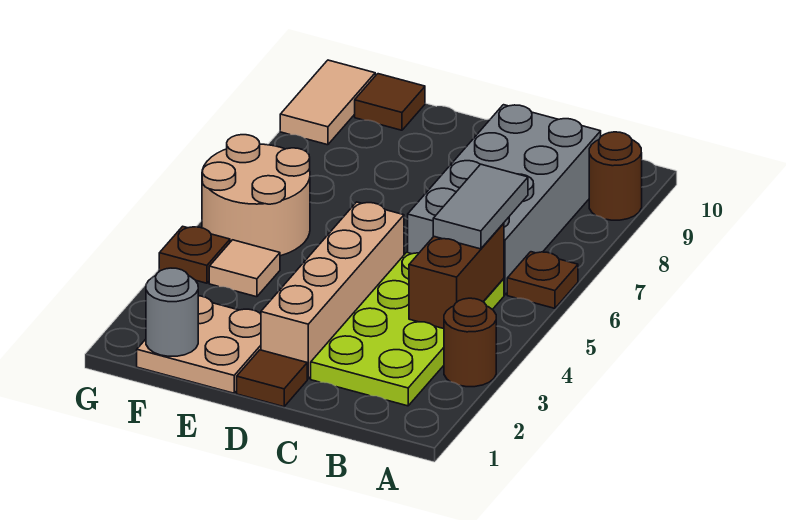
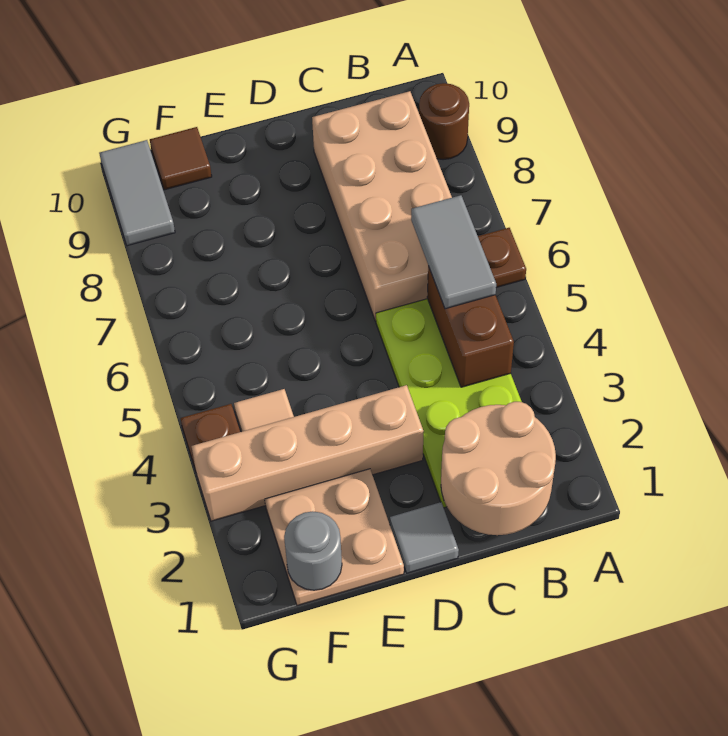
brown 1x1 round brick [444,298,496,387] -> none
grey 2x4 brick [408,105,601,295] -> tan 2x4 brick [312,91,452,321]
brown 1x1 tile [237,350,307,407] -> grey 1x1 tile [390,502,459,573]
tan 1x4 brick [261,202,404,379] -> tan 1x4 brick turned to [192,385,424,521]
tan 2x2 round brick [202,135,310,256] -> tan 2x2 round brick moved to [441,402,556,535]
tan 1x2 tile [280,60,375,145] -> grey 1x2 tile [99,140,175,246]

